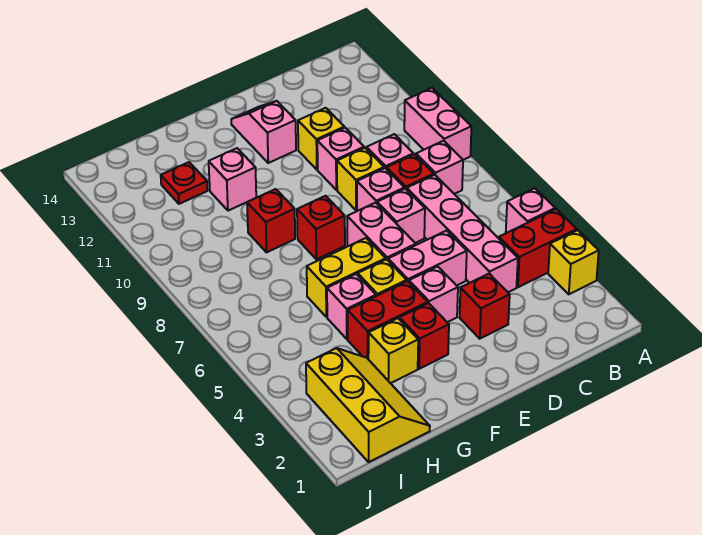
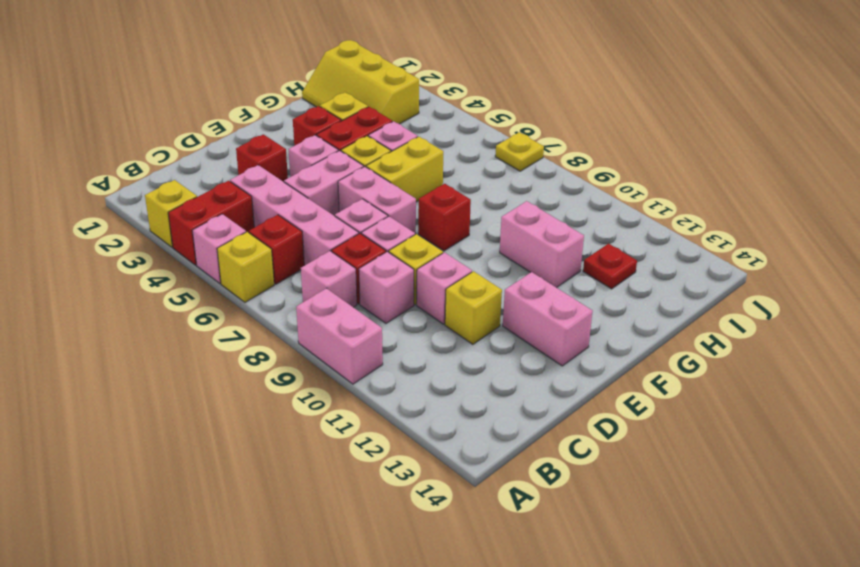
none -> yellow 1x1 brick [217,232,274,302]
pink 1x2 slope [231,101,296,163] -> pink 1x2 brick [503,272,593,366]
red 1x1 brick [247,189,295,252] -> red 1x1 brick moved to [249,215,304,284]
pink 1x1 brick [209,148,256,211] -> pink 1x2 brick [500,201,584,288]
none -> yellow 1x1 plate [495,132,544,171]

